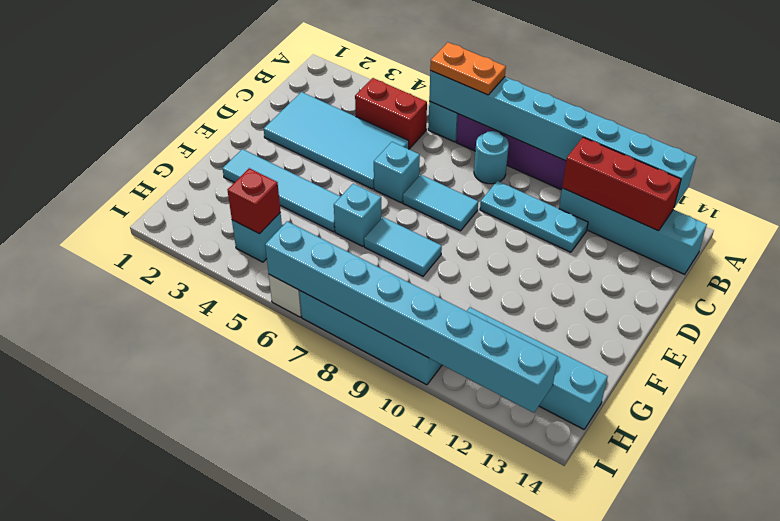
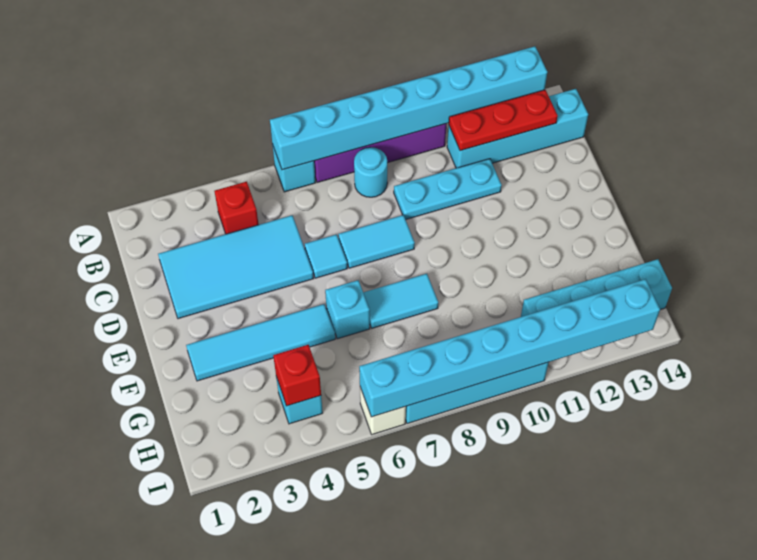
orange 1x2 plate [430,42,506,95] -> none
red 1x2 brick [355,78,427,149] -> red 1x1 brick [215,182,259,234]
red 1x3 brick [562,137,681,231] -> red 1x3 plate [449,90,558,151]
cyan 1x1 brick [374,142,420,203] -> cyan 1x1 tile [305,234,347,278]

